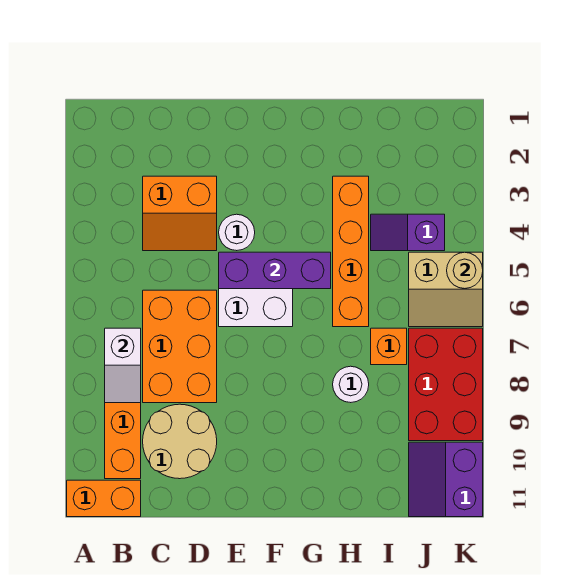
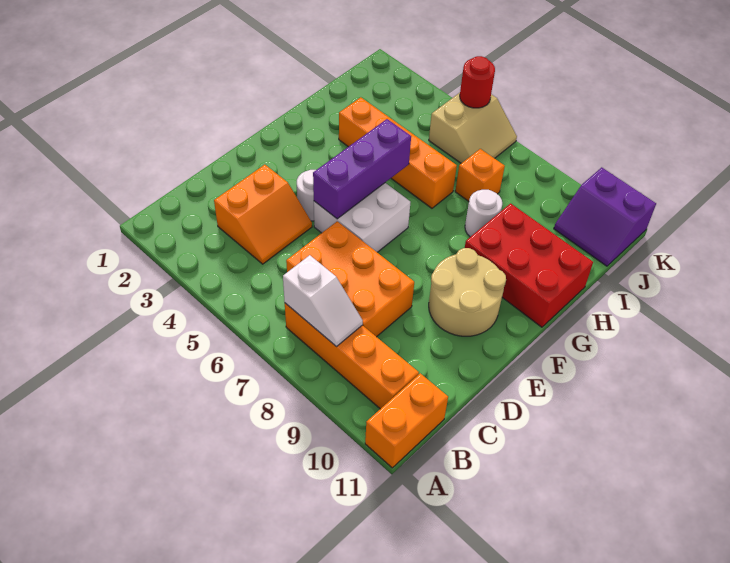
tan 2x2 round brick [143,404,217,479] -> tan 2x2 round brick moved to [429,248,506,336]
purple 1x2 slope [371,214,445,251] -> none
red 2x3 brick [409,328,483,441] -> red 2x3 brick moved to [465,203,593,327]
tan 1x1 round brick [447,252,483,289] -> red 1x1 round brick [460,56,495,108]

